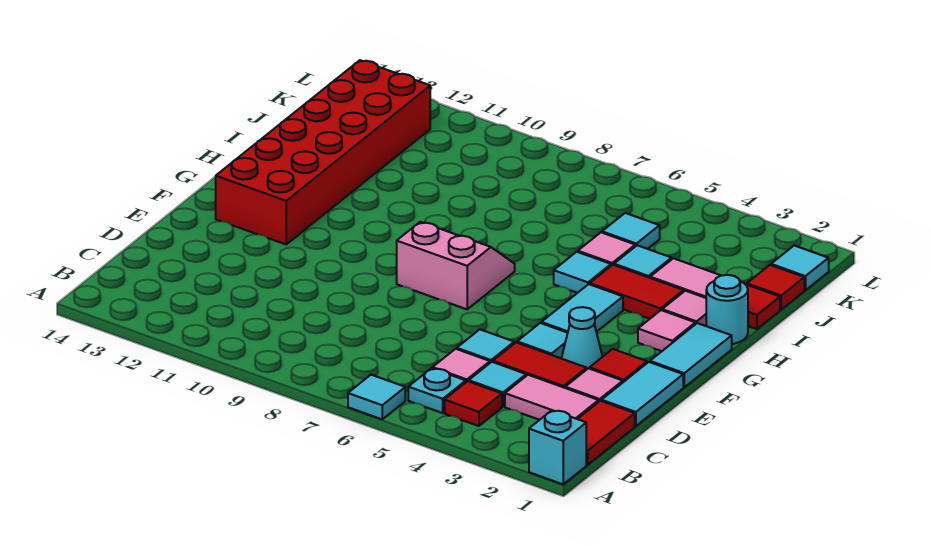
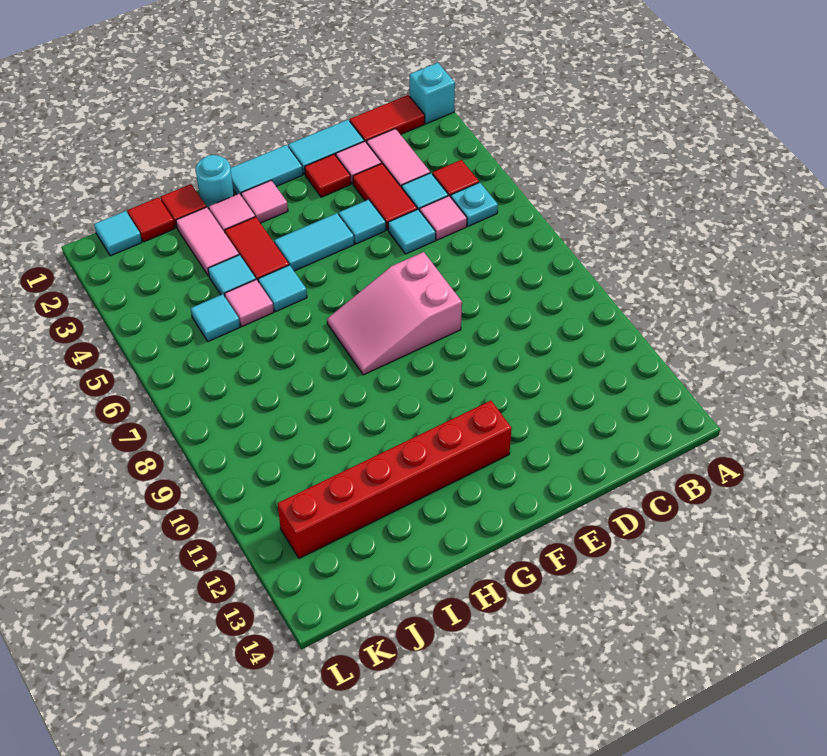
cyan 1x1 tile [348,375,405,419] -> none
cyan 1x1 cone [562,307,603,369] -> none
pink 2x2 slope [397,222,515,309] -> pink 2x3 slope [327,252,462,375]
red 2x6 brick [216,60,430,244] -> red 1x6 brick [278,401,512,558]

